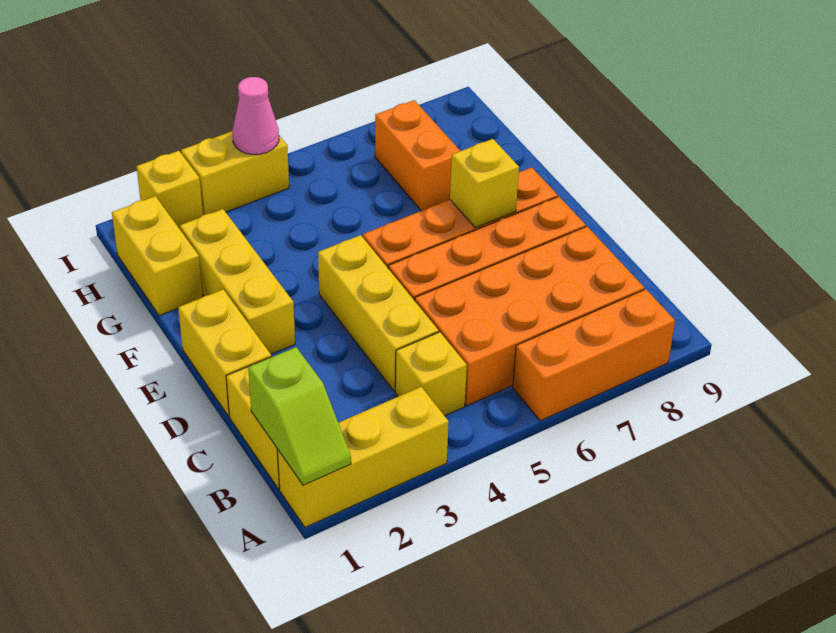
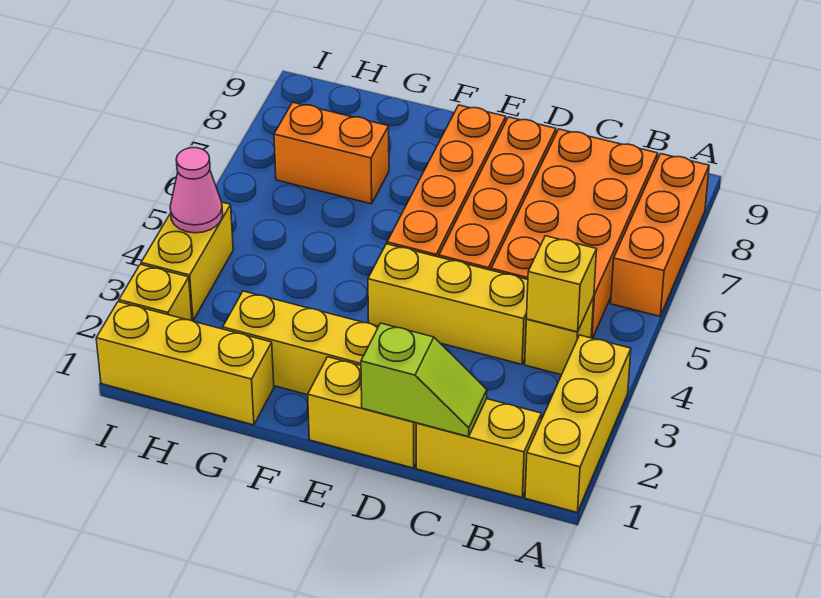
lime 1x2 slope [248,347,351,485] -> lime 1x2 slope moved to [361,323,487,437]
yellow 1x1 brick [450,139,519,228] -> yellow 1x1 brick moved to [526,236,597,332]
yellow 1x2 brick [112,196,203,316] -> yellow 1x3 brick [96,302,274,425]

